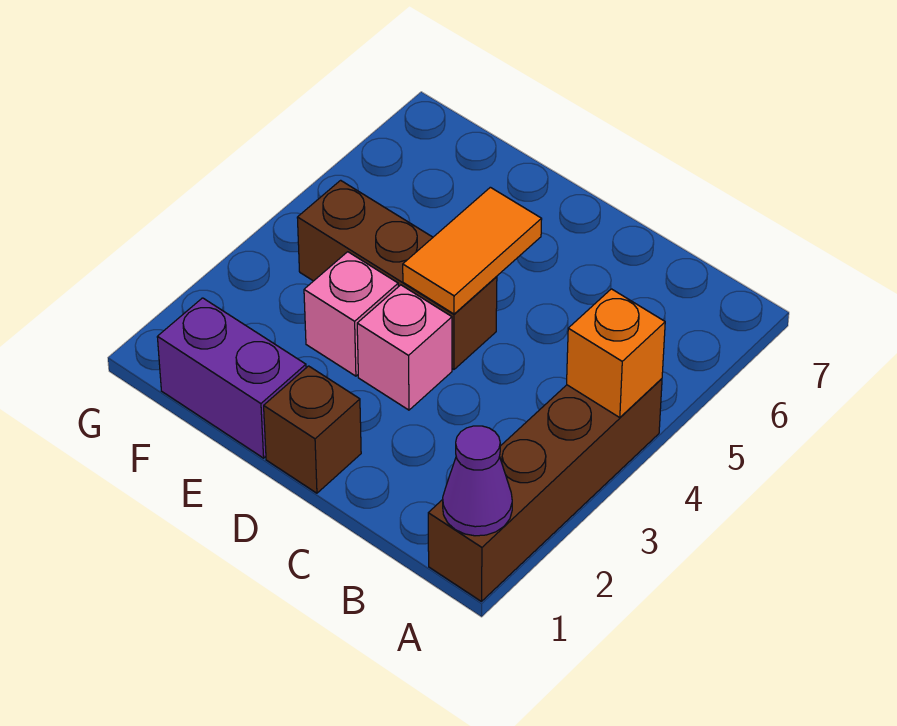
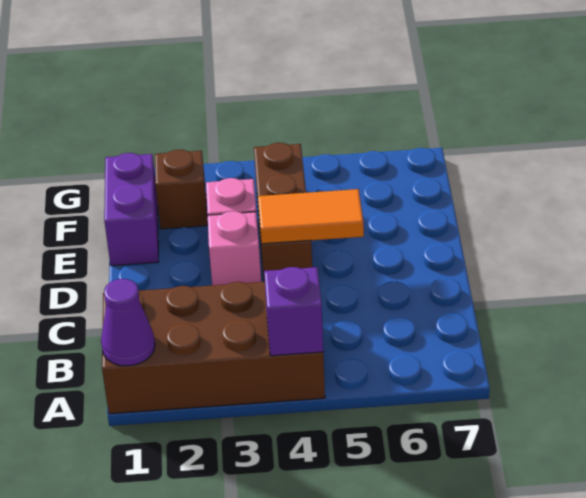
brown 1x4 brick [428,379,662,601] -> brown 2x4 brick [102,282,325,414]
orange 1x1 brick [567,289,665,418] -> purple 1x1 brick [264,267,323,356]
brown 1x1 brick [264,366,361,493] -> brown 1x1 brick moved to [155,150,207,229]

